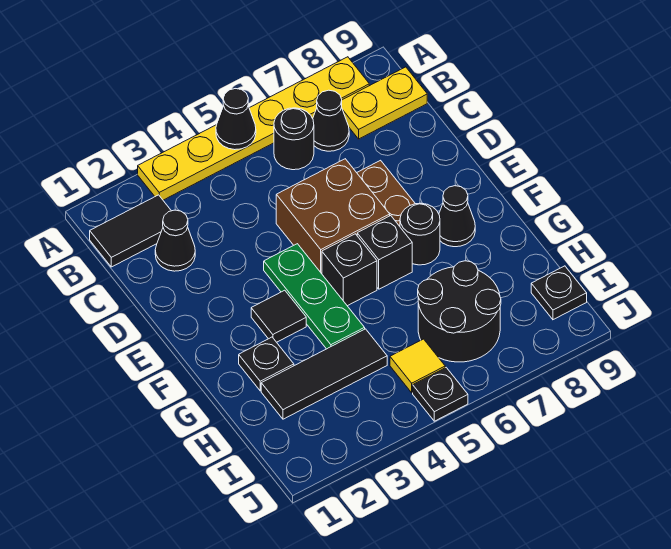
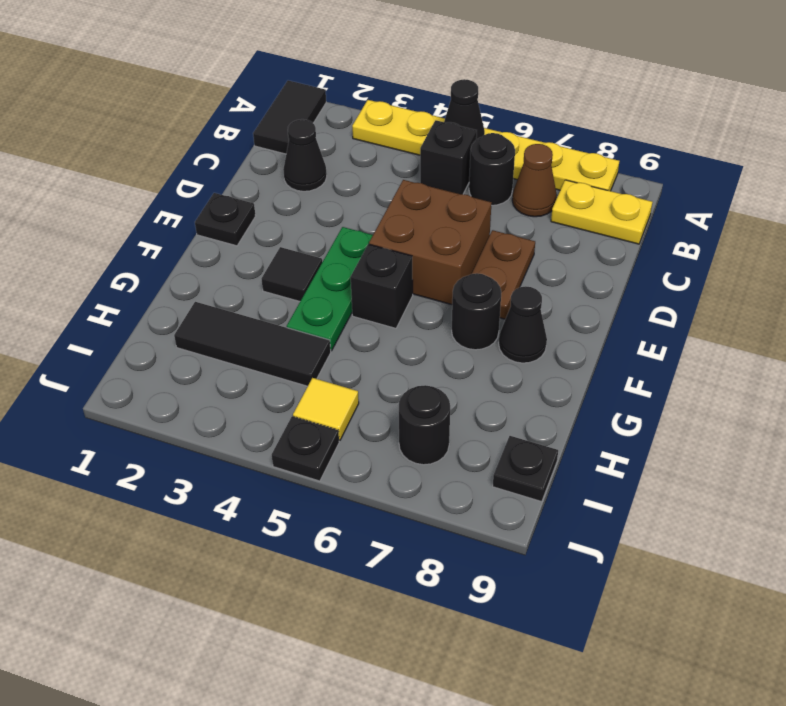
black 1x2 tile [90,195,171,267] -> black 1x2 tile turned to [253,80,326,154]
black 1x1 cone [313,90,349,151] -> brown 1x1 cone [512,144,557,217]
black 1x1 brick [357,216,412,289] -> black 1x1 brick moved to [420,120,477,194]
black 1x1 plate [239,337,294,391] -> black 1x1 plate moved to [195,193,255,246]
black 2x2 round brick [418,261,501,362] -> black 1x1 round brick [399,385,450,465]

